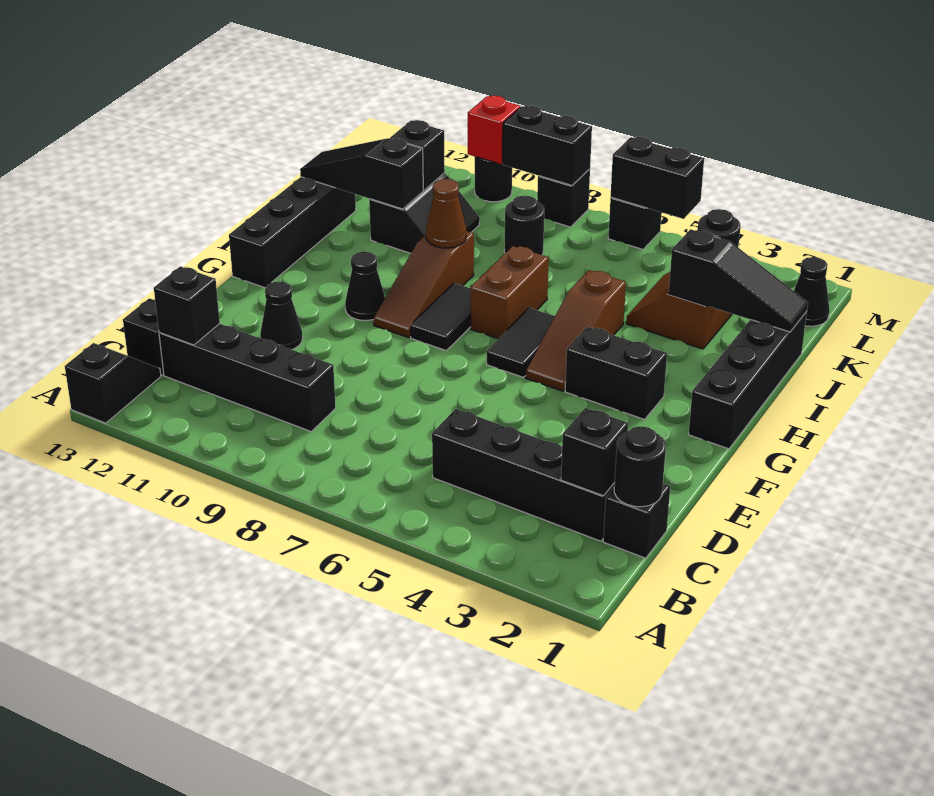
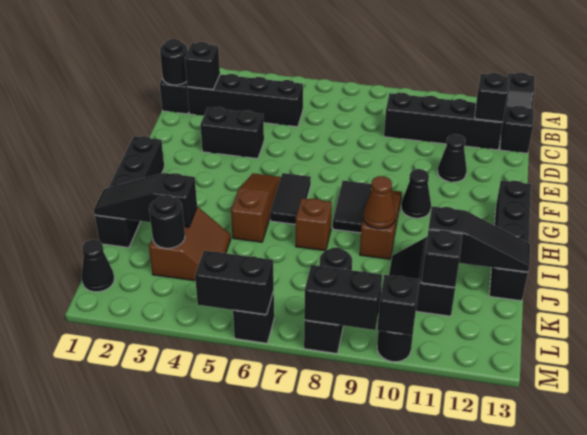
black 1x2 brick [565,327,667,419] -> black 1x2 brick moved to [200,107,264,159]
brown 1x2 brick [471,246,549,339] -> brown 1x1 brick [296,198,332,251]
red 1x1 brick [468,96,520,164] -> black 1x1 brick [377,275,419,335]

